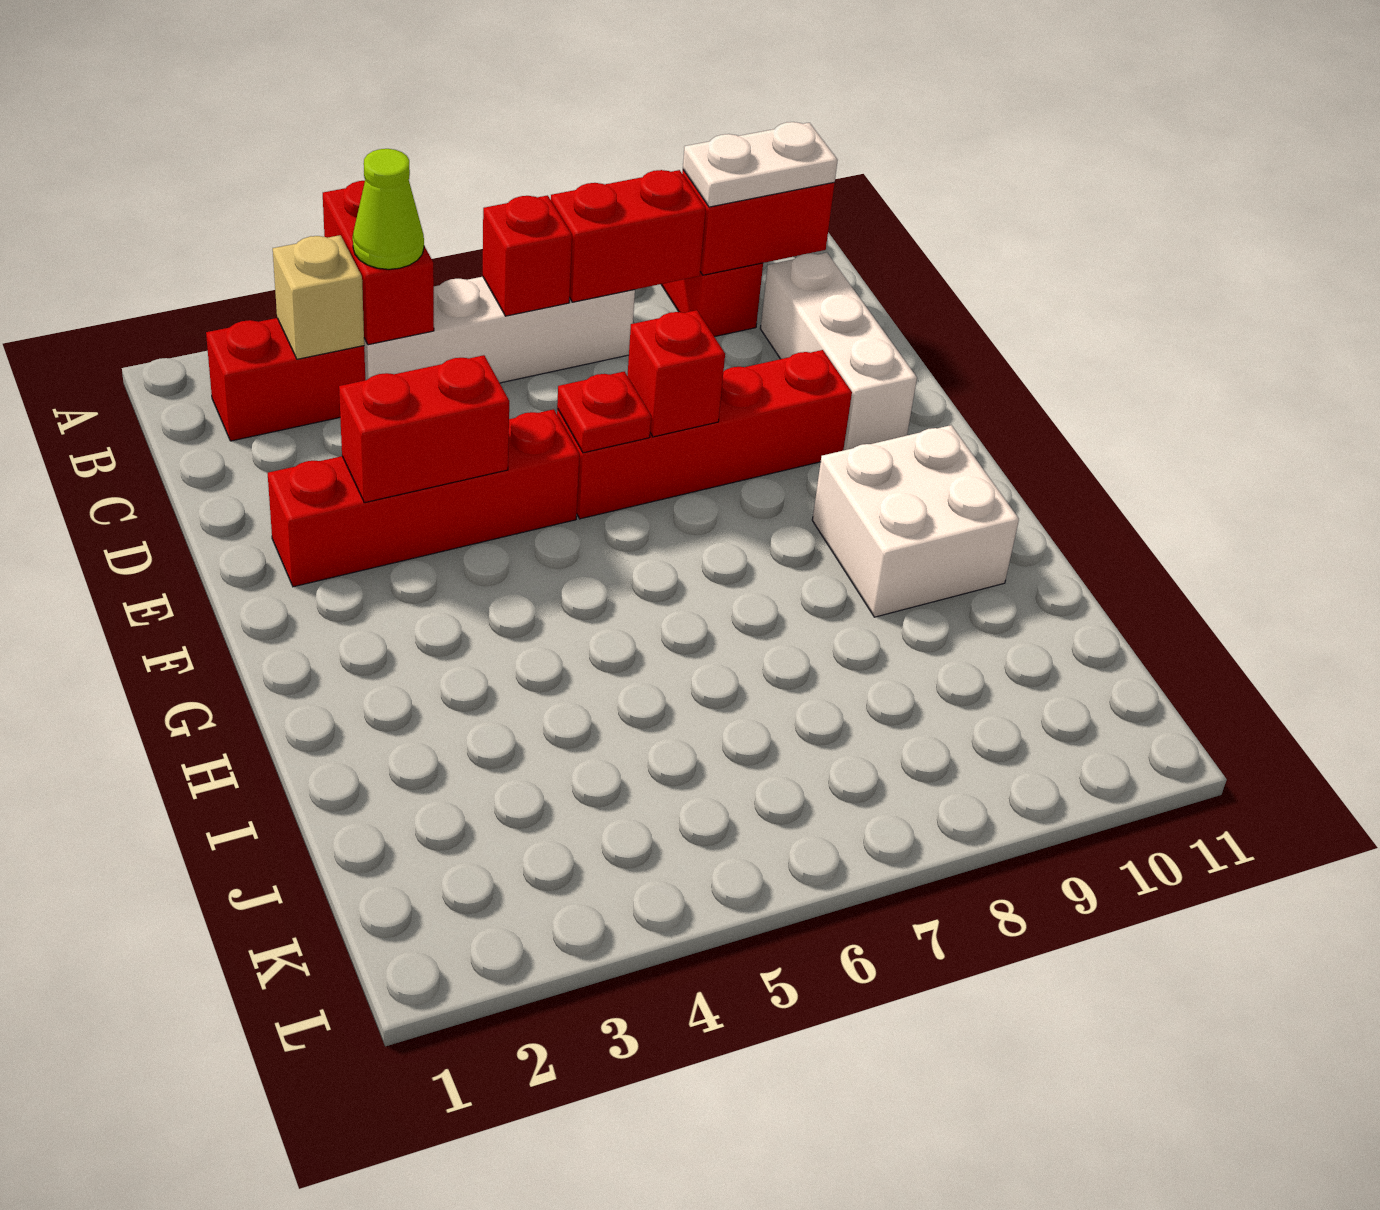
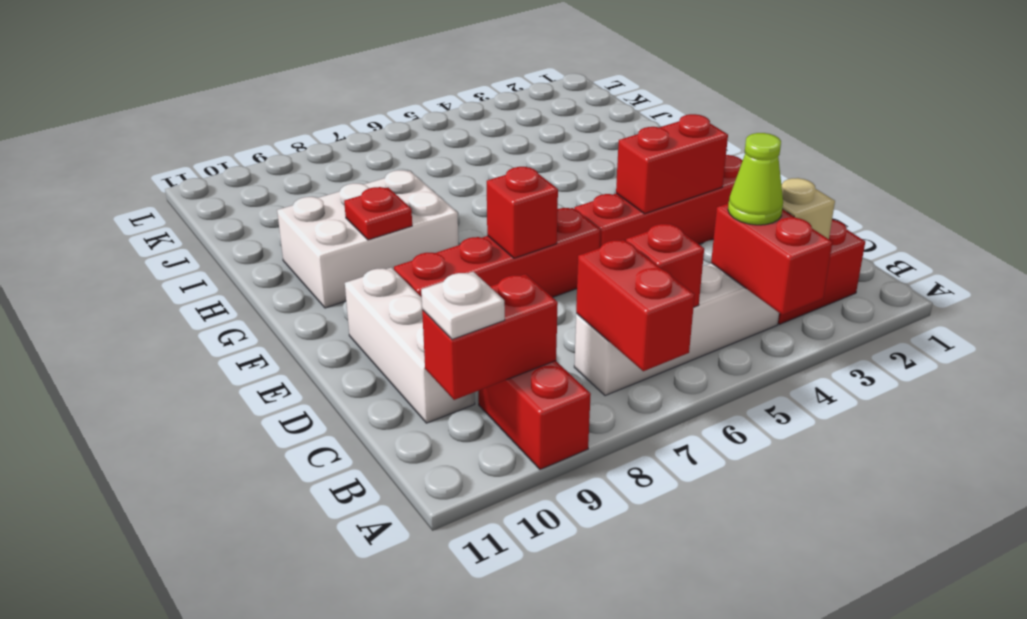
red 1x2 brick [551,170,706,302] -> red 1x2 brick turned to [576,240,695,371]
white 1x2 plate [683,122,838,207] -> white 1x1 plate [421,272,505,339]
red 1x1 plate [557,372,651,453] -> red 1x1 plate moved to [344,187,412,240]
white 2x2 brick [812,425,1019,617] -> white 2x3 brick [277,170,458,308]

